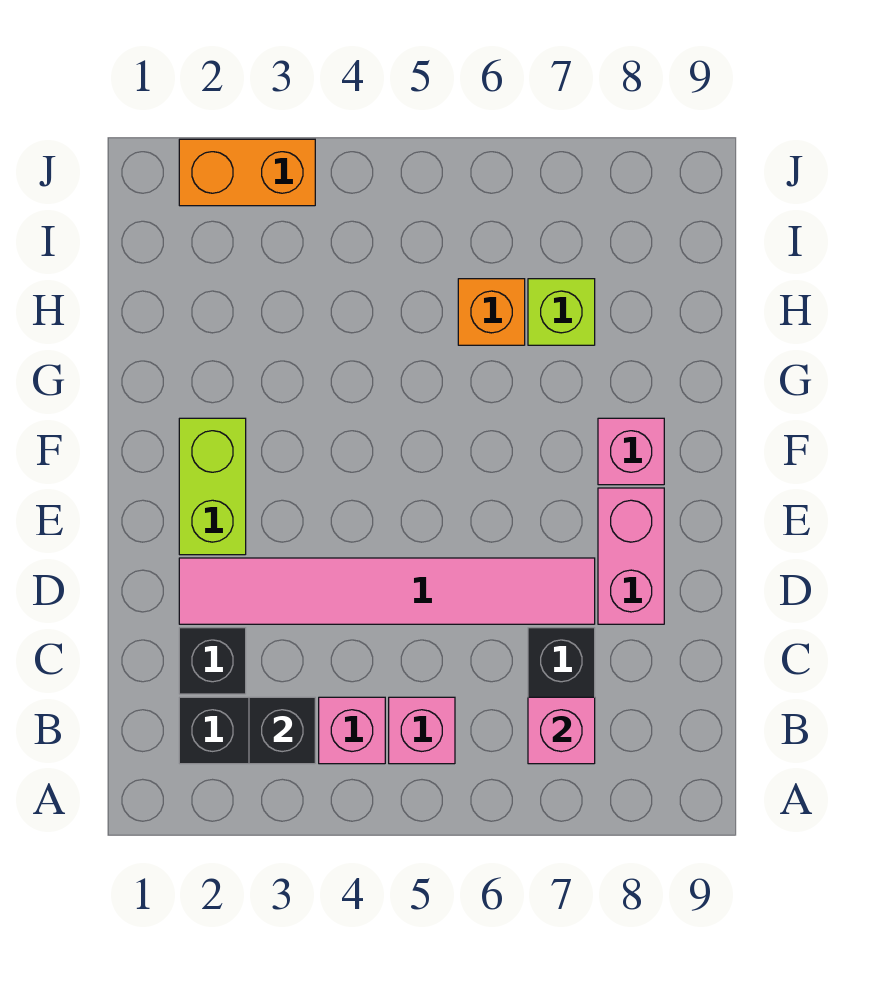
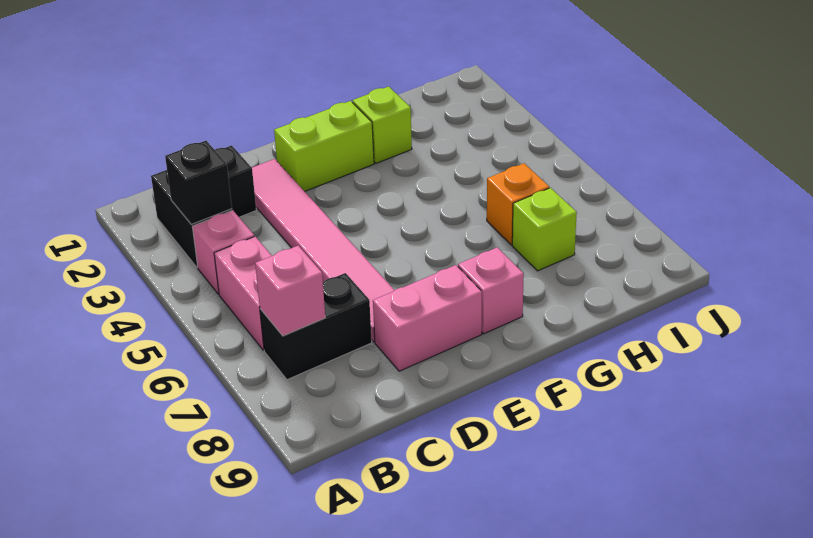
pink 1x1 brick [389,697,455,764] -> pink 1x2 brick [214,236,272,350]
none -> lime 1x1 brick [352,86,412,163]
orange 1x2 brick [179,139,315,206] -> none

